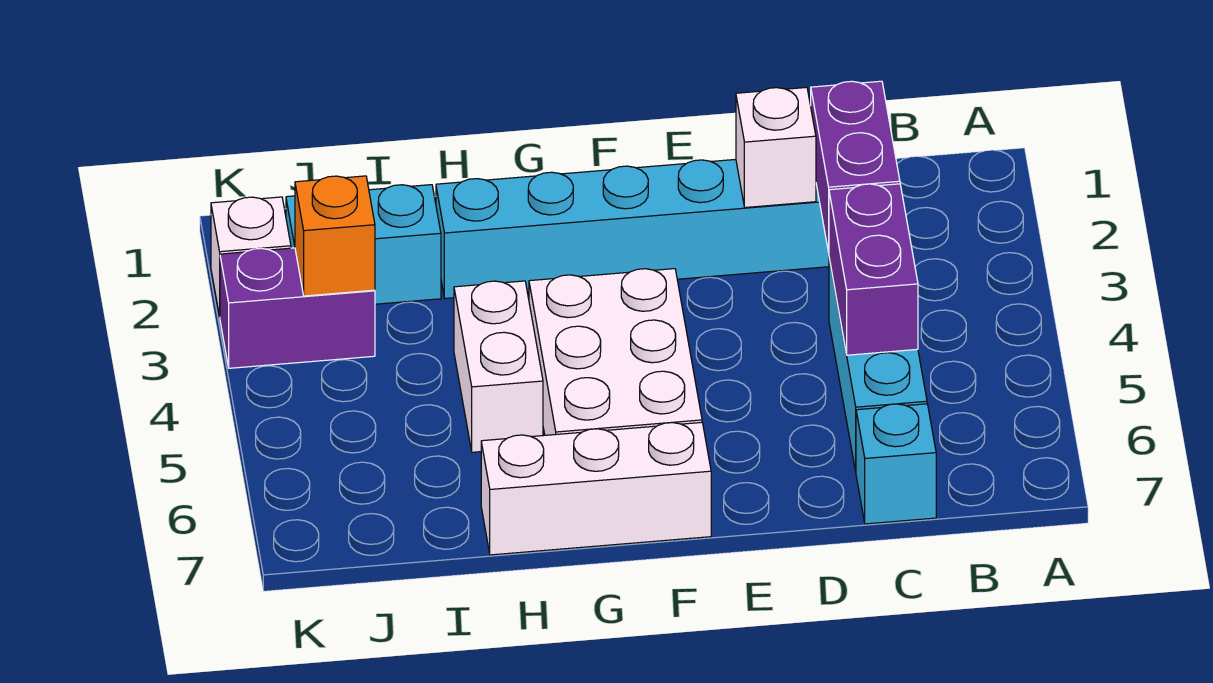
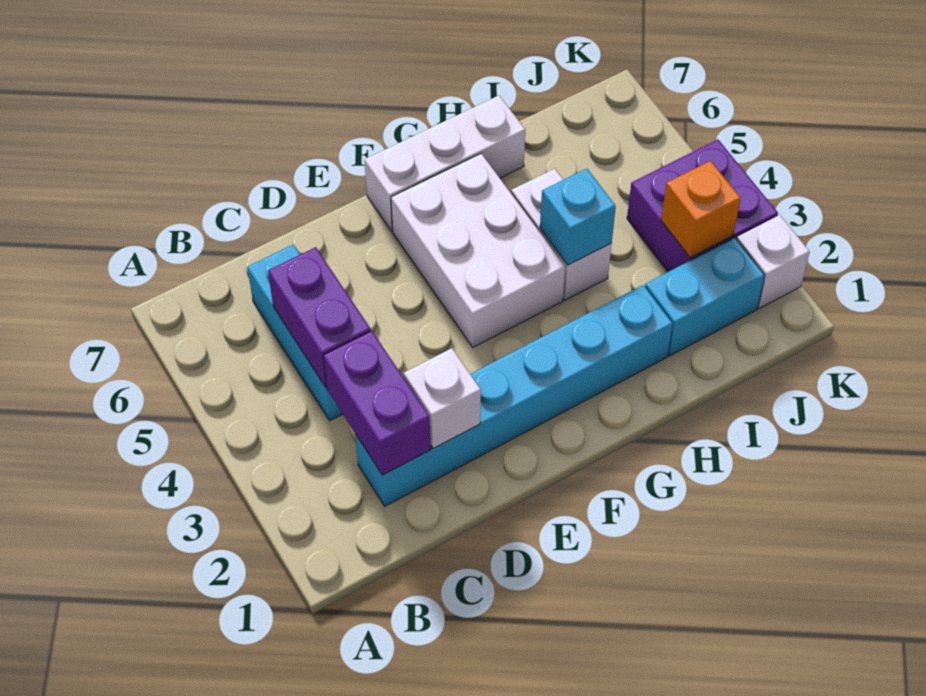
cyan 1x1 brick [856,404,936,524] -> cyan 1x1 brick moved to [540,168,616,265]
purple 1x2 brick [220,248,375,368] -> purple 2x2 brick [627,140,778,272]

